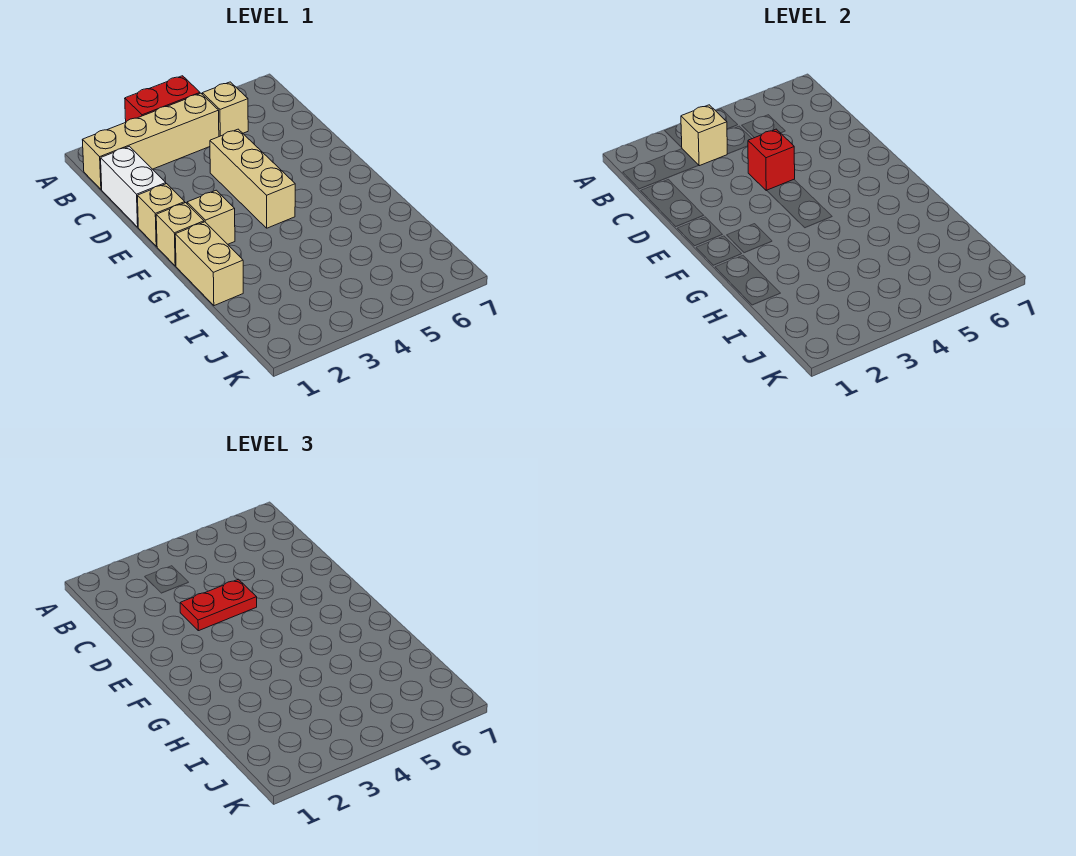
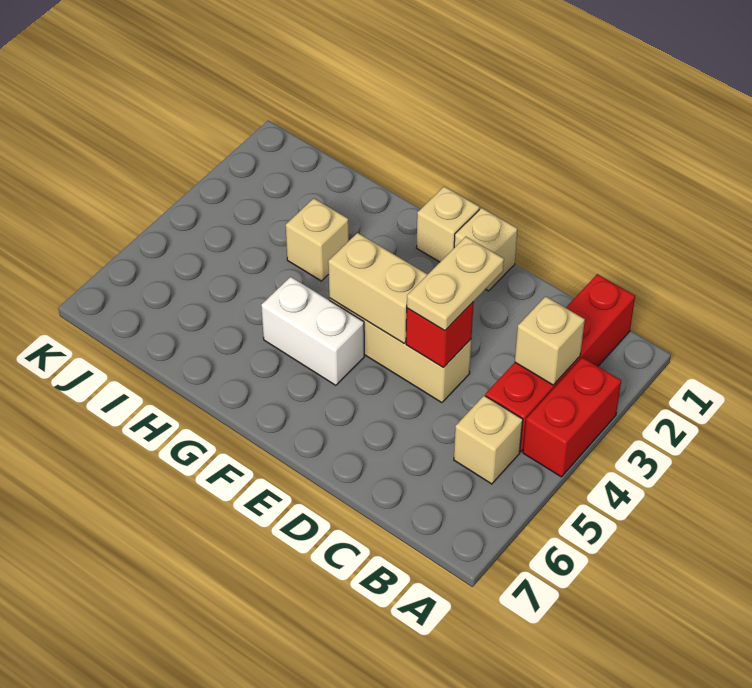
tan 1x4 brick [83,93,219,189] -> red 1x4 brick [485,274,635,452]
white 1x2 brick [101,146,166,227] -> white 1x2 brick moved to [261,277,364,385]
red 1x2 plate [180,579,257,631] -> tan 1x2 plate [407,237,504,331]
tan 1x1 brick [187,190,235,244] -> tan 1x1 brick moved to [286,198,349,281]
tan 1x2 brick [175,222,243,306] -> tan 1x2 brick moved to [328,233,428,343]

